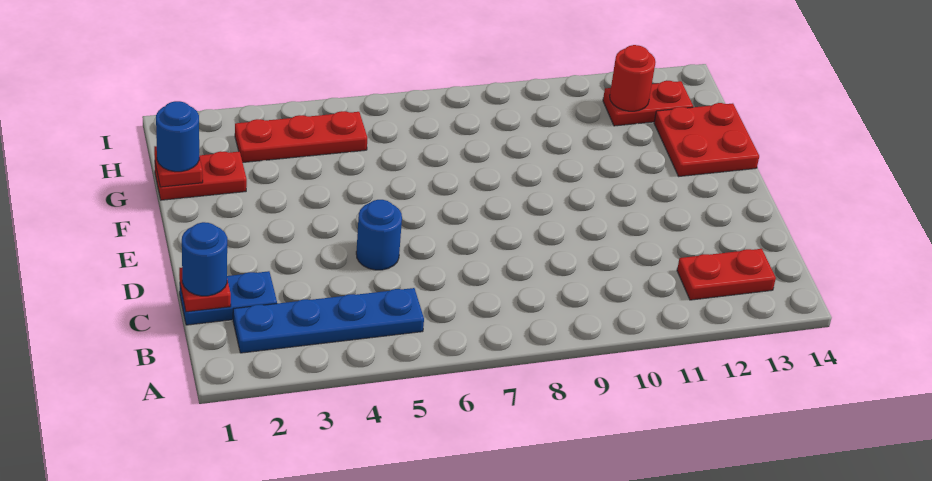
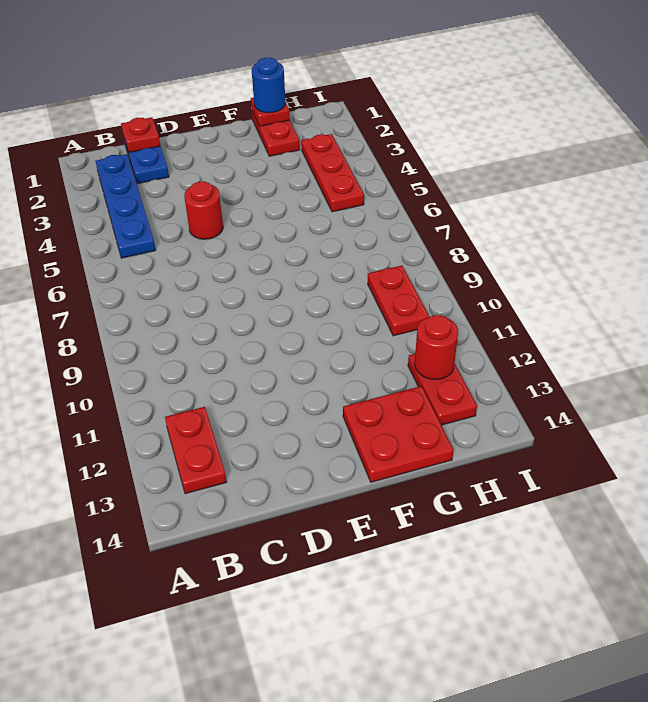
blue 1x1 round brick [182,222,227,296] -> none
blue 1x1 round brick [356,200,402,270] -> red 1x1 round brick [184,181,223,239]
none -> red 1x2 plate [368,265,429,336]

